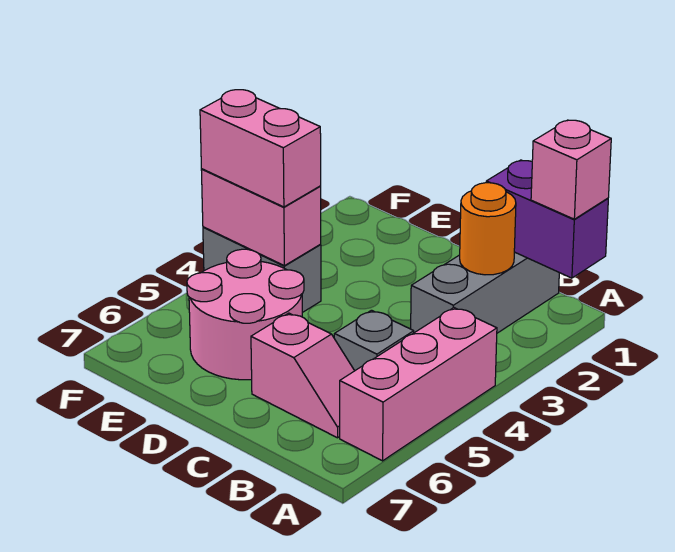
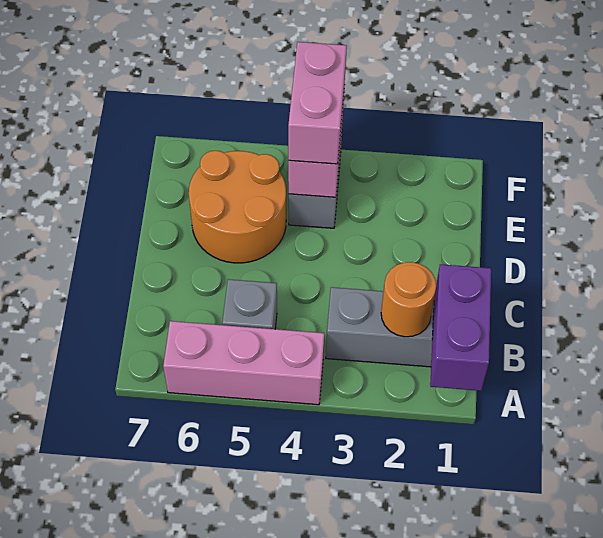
pink 1x1 brick [531,120,611,219] -> none
pink 1x2 slope [251,313,354,438] -> none
pink 2x2 round brick [187,249,304,380] -> orange 2x2 round brick [189,151,286,263]

